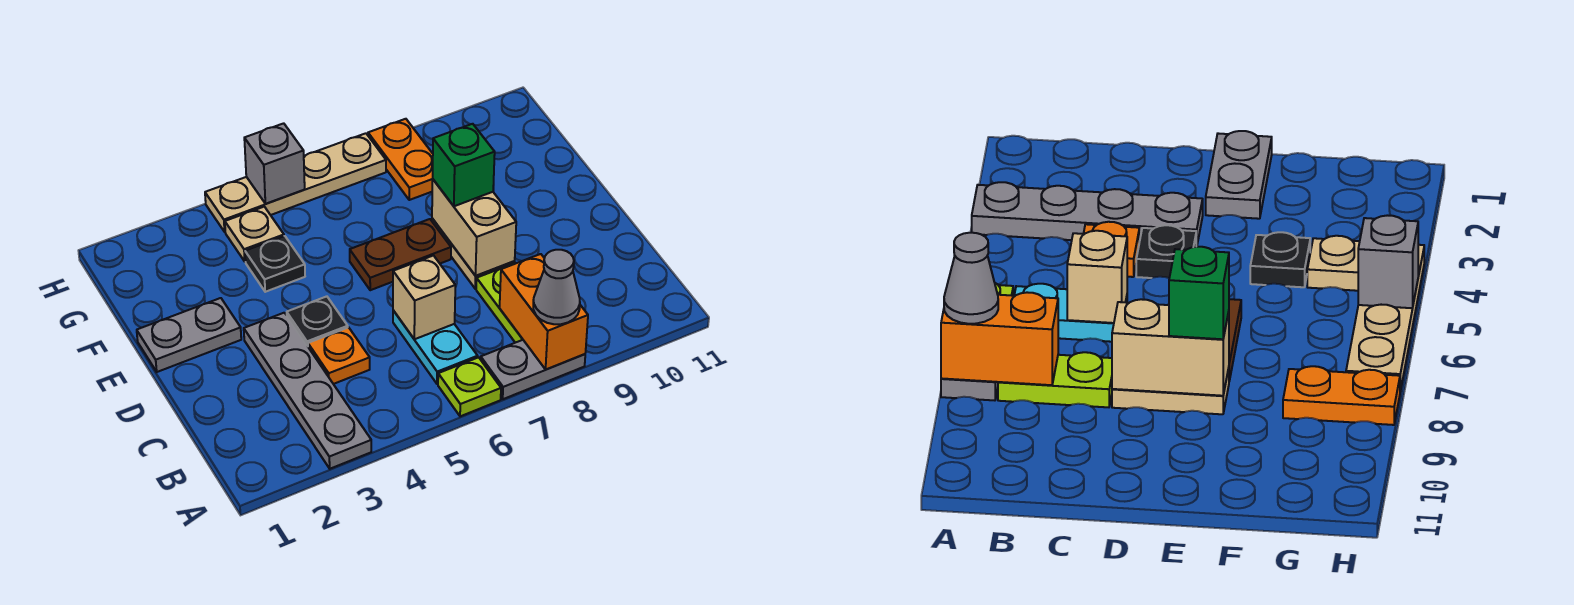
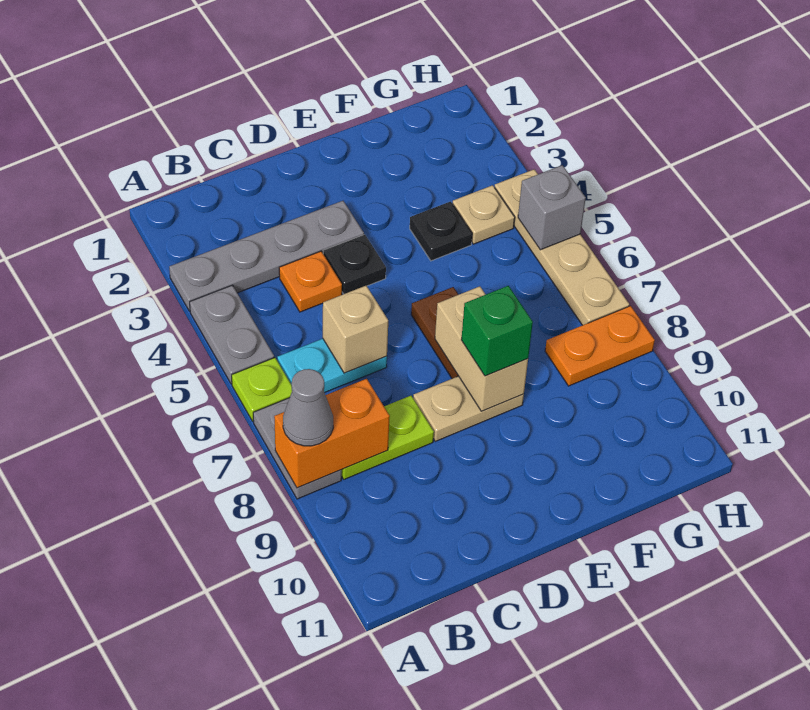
tan 1x2 brick [432,180,516,276] -> tan 1x2 brick turned to [435,286,528,411]
grey 1x2 plate [137,298,241,372] -> grey 1x2 plate moved to [190,285,274,384]

